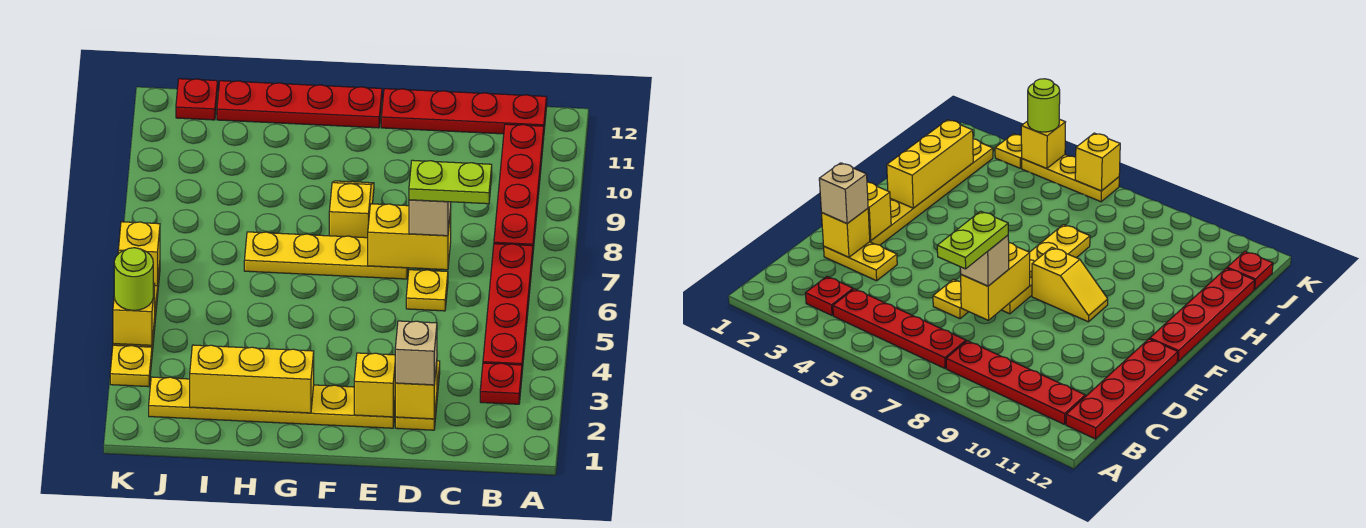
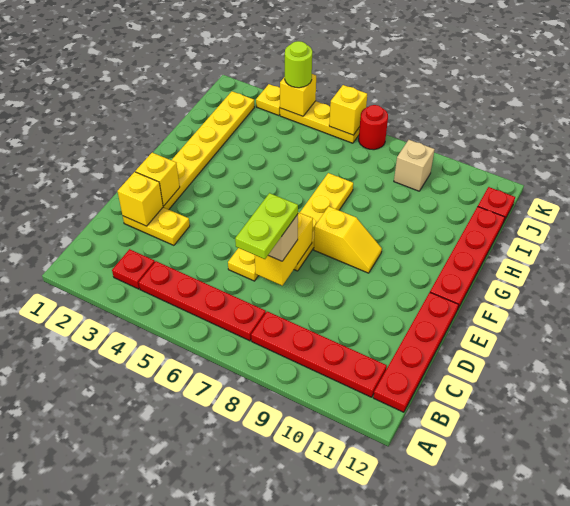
tan 1x1 brick [395,321,437,385] -> tan 1x1 brick moved to [394,140,435,191]
yellow 1x3 brick [190,345,314,413] -> none
none -> red 1x1 round brick [359,105,388,150]

